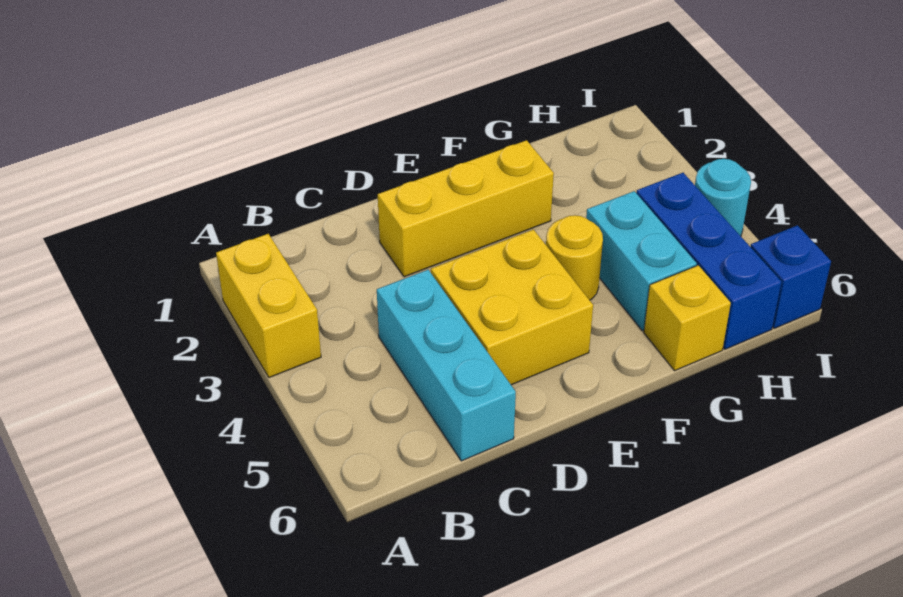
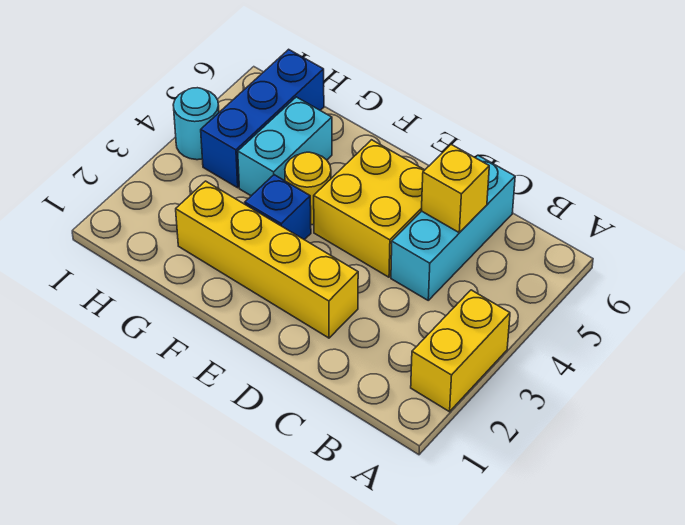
yellow 1x3 brick [378,140,554,277] -> yellow 1x4 brick [176,181,358,338]
yellow 1x1 brick [644,265,731,371] -> yellow 1x1 brick moved to [421,144,489,233]
blue 1x1 brick [751,225,831,329] -> blue 1x1 brick moved to [245,175,311,240]

